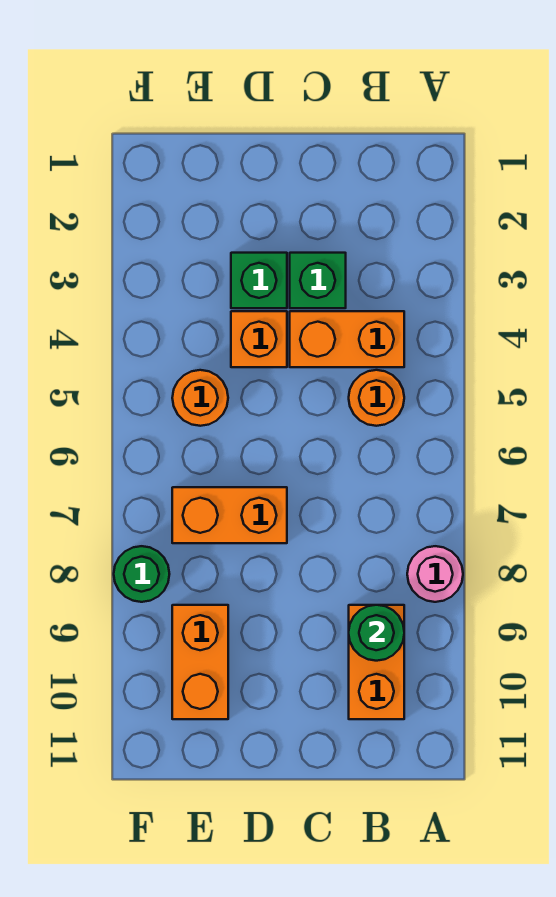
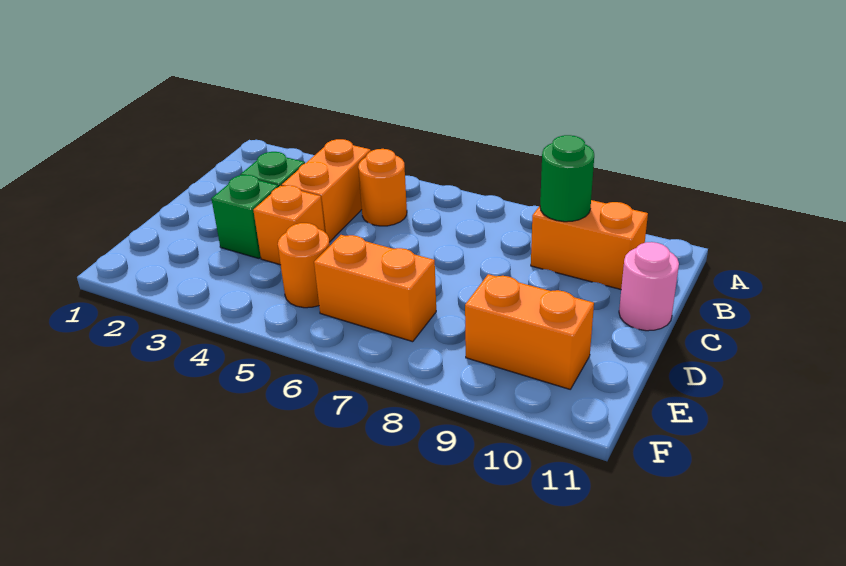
pink 1x1 round brick [407,546,463,602] -> pink 1x1 round brick moved to [619,242,679,331]
orange 1x2 brick [172,487,287,543] -> orange 1x2 brick turned to [314,235,436,342]
green 1x1 round brick [114,546,169,602] -> none

